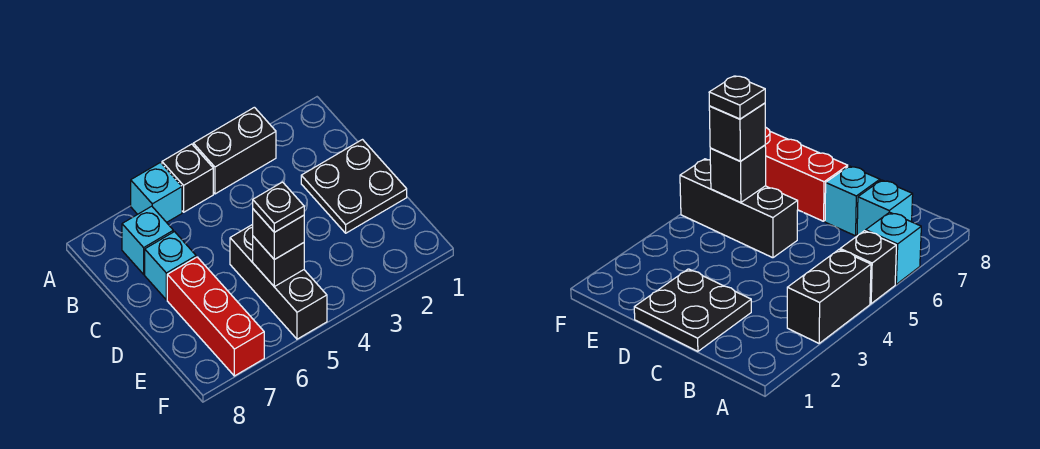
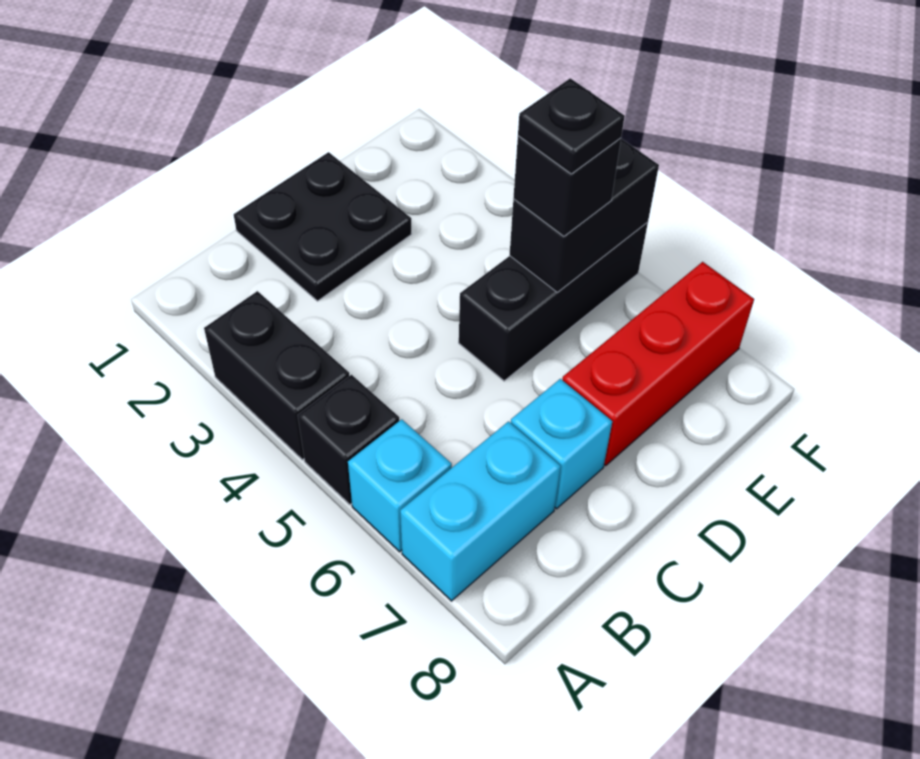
cyan 1x1 brick [122,206,173,274] -> cyan 1x2 brick [400,422,561,601]
black 1x1 brick [253,236,304,287] -> black 1x2 brick [510,139,659,293]

